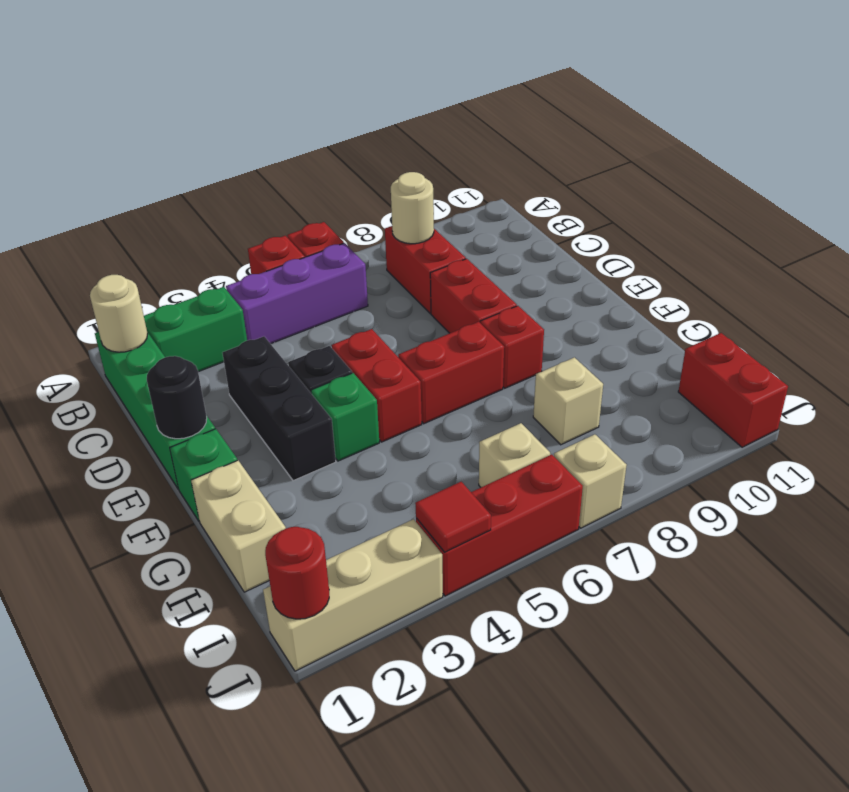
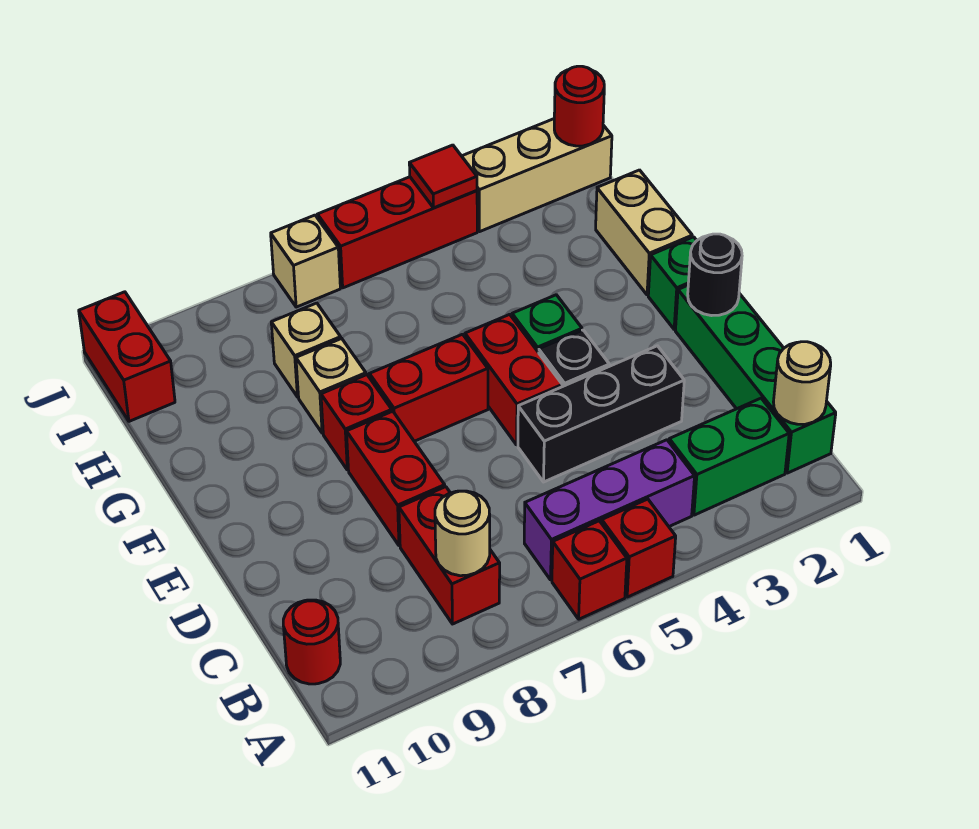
none -> red 1x1 round brick [283,600,340,684]
black 1x3 brick [223,336,336,481] -> black 1x3 brick turned to [518,346,684,482]
tan 1x1 brick [479,423,550,487] -> tan 1x1 brick moved to [296,339,366,433]

